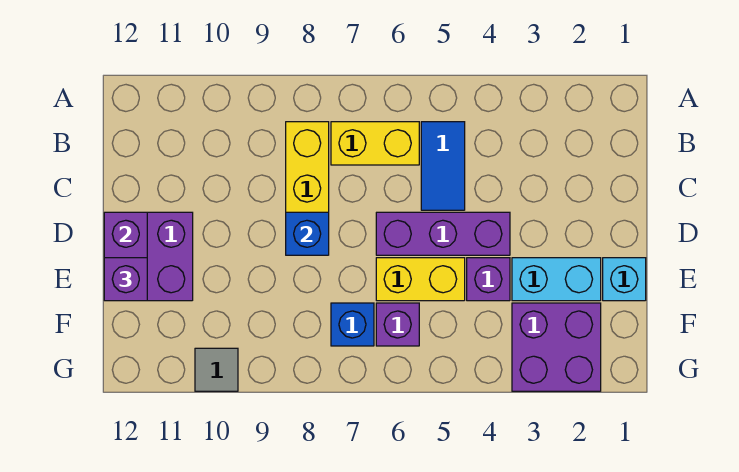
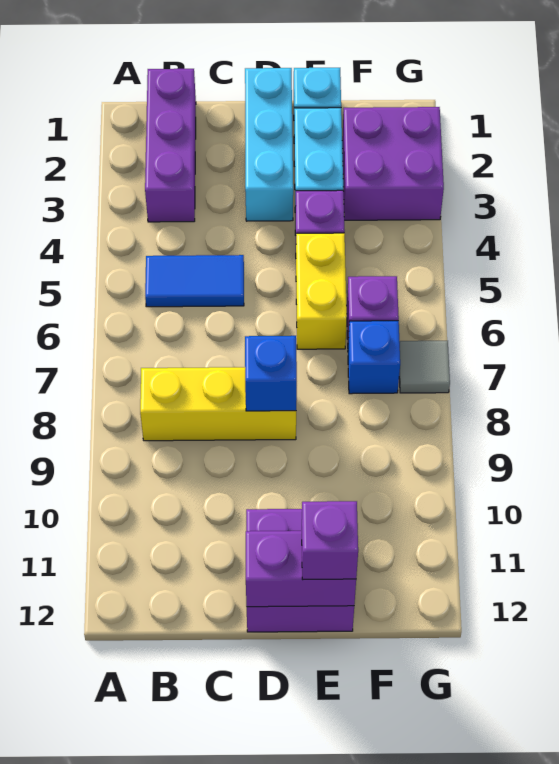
yellow 1x2 brick [331,122,419,165] -> none
none -> cyan 1x3 brick [245,68,293,221]
purple 1x3 brick [376,212,510,255] -> purple 1x3 brick moved to [145,69,196,222]
grey 1x1 tile [195,348,238,391] -> grey 1x1 tile moved to [399,341,450,393]

